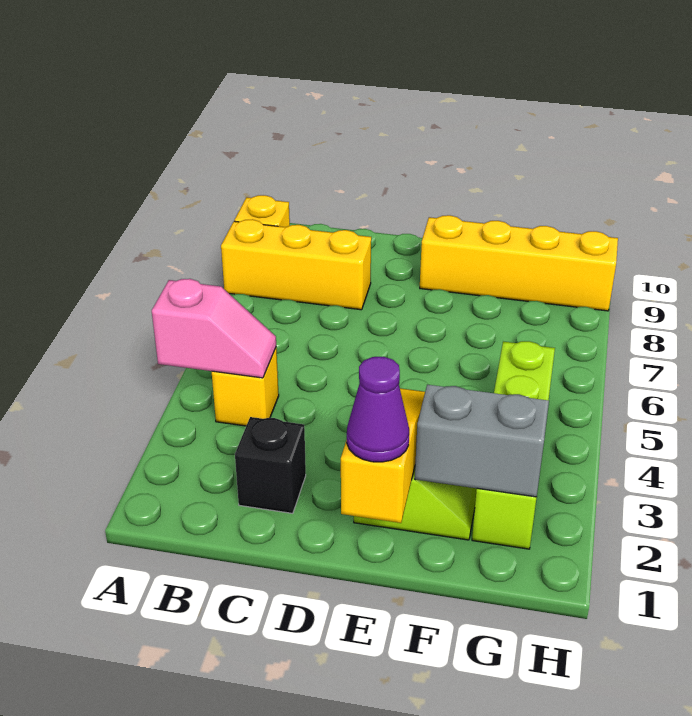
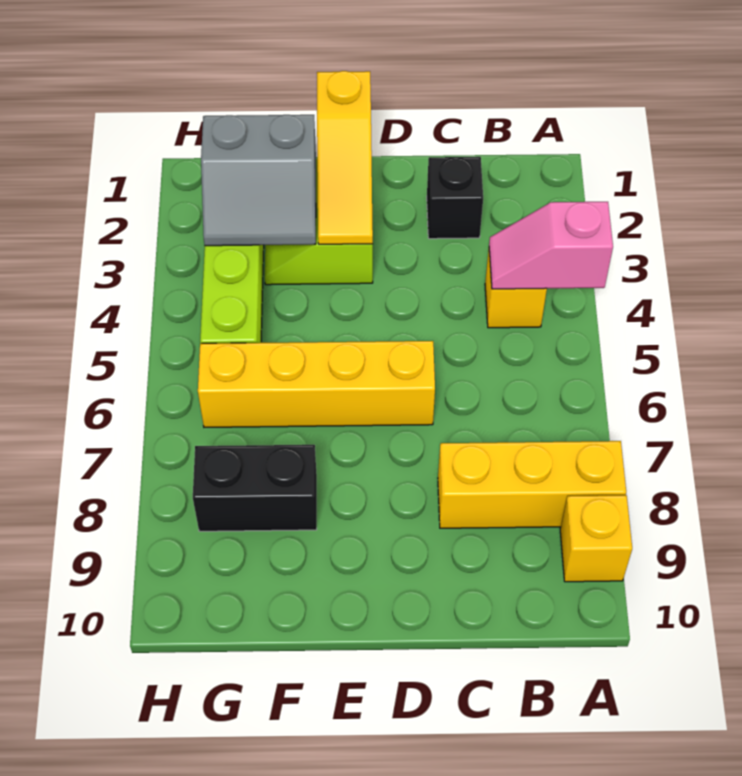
purple 1x1 cone [347,357,409,462] -> none
yellow 1x4 brick [420,215,618,311] -> yellow 1x4 brick moved to [198,341,435,427]
none -> black 1x2 brick [193,445,317,531]

